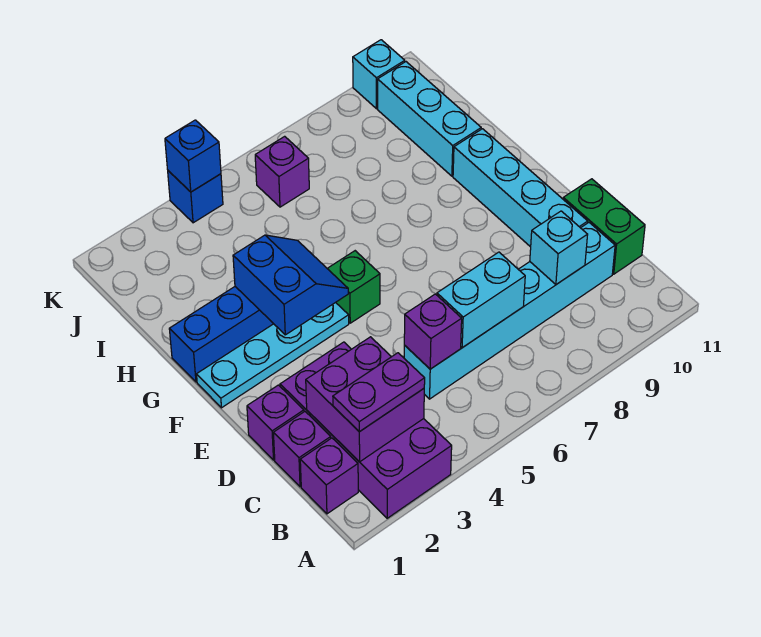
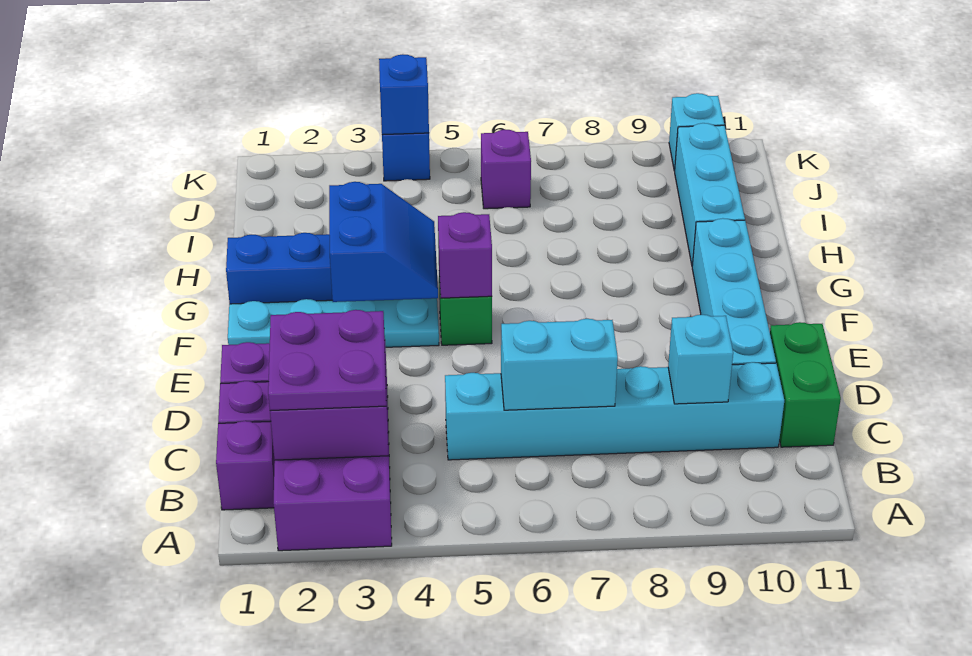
purple 1x2 plate [333,353,425,432] -> purple 2x2 plate [268,310,386,411]
purple 1x1 brick [404,294,462,369] -> purple 1x1 brick moved to [438,212,492,298]

